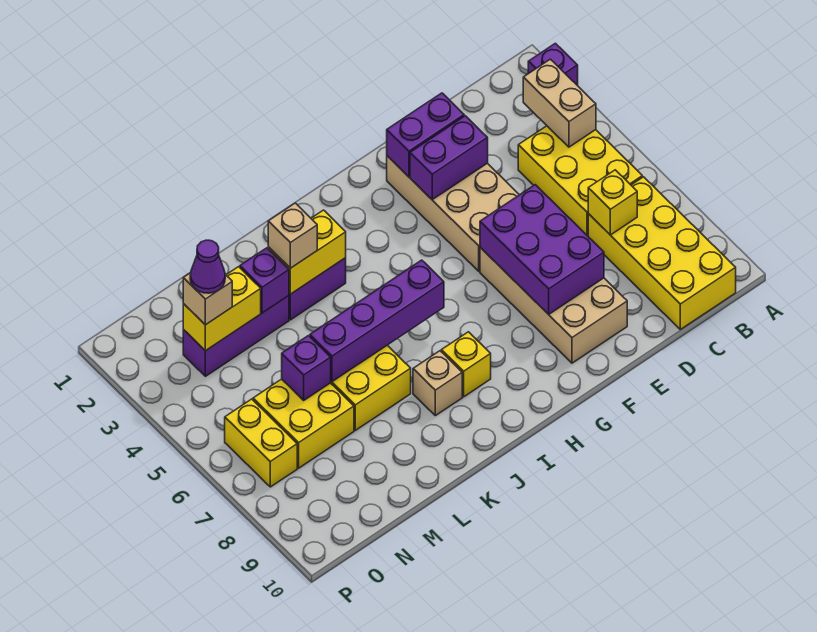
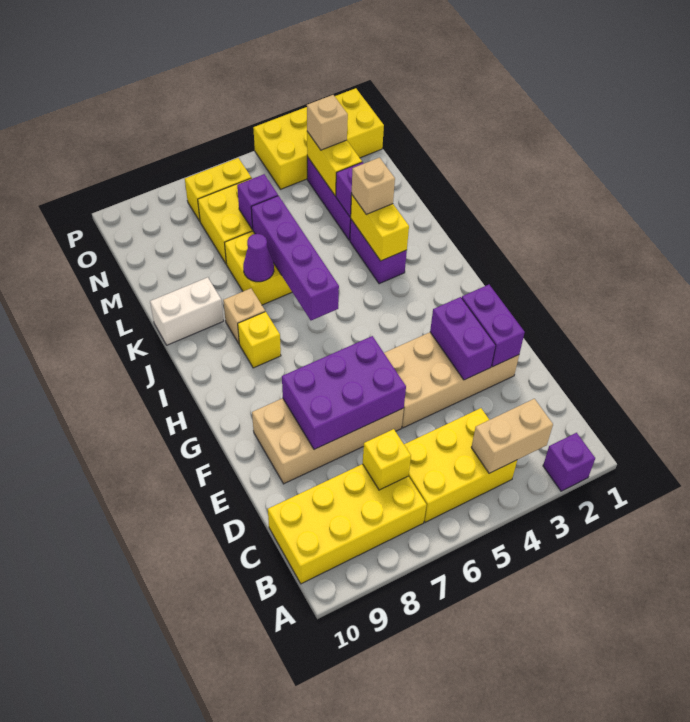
none -> white 1x2 brick [150,277,223,345]
purple 1x1 cone [190,240,225,293] -> purple 1x1 cone moved to [243,234,274,282]
none -> yellow 2x4 brick [253,88,384,189]

